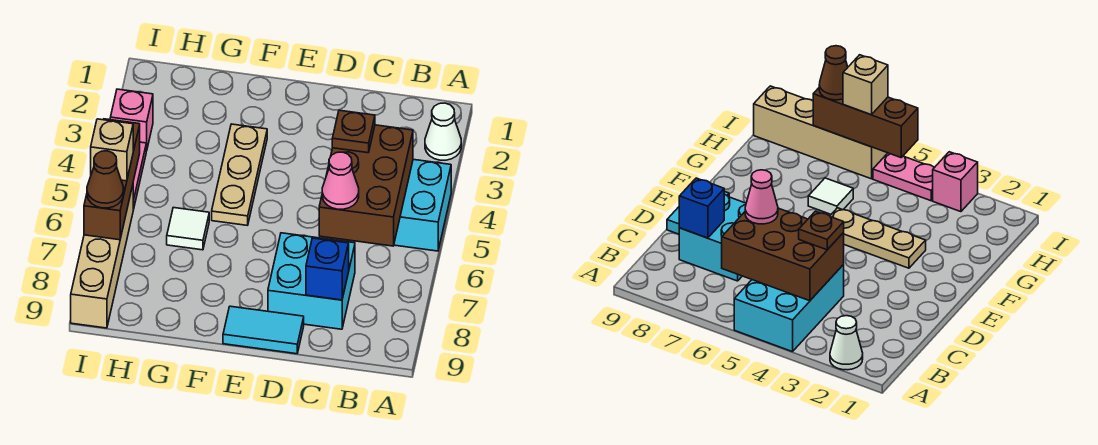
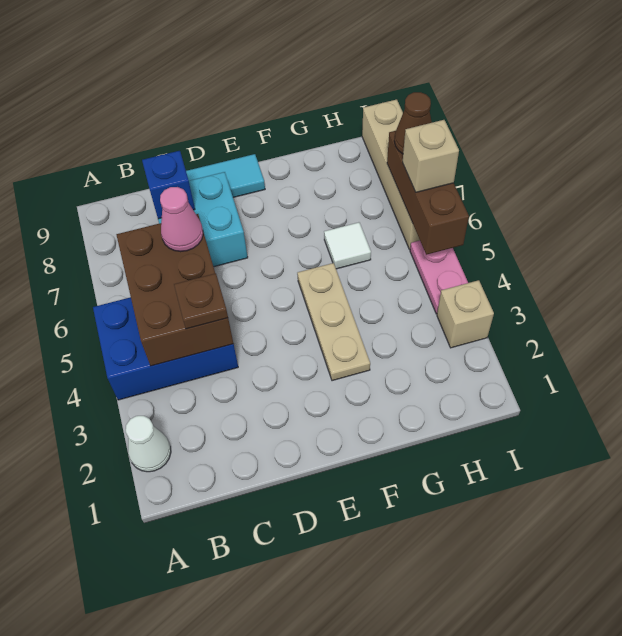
cyan 2x3 brick [394,159,451,251] -> blue 2x3 brick [93,297,238,400]
pink 1x1 brick [110,89,153,151] -> tan 1x1 brick [437,280,494,348]

